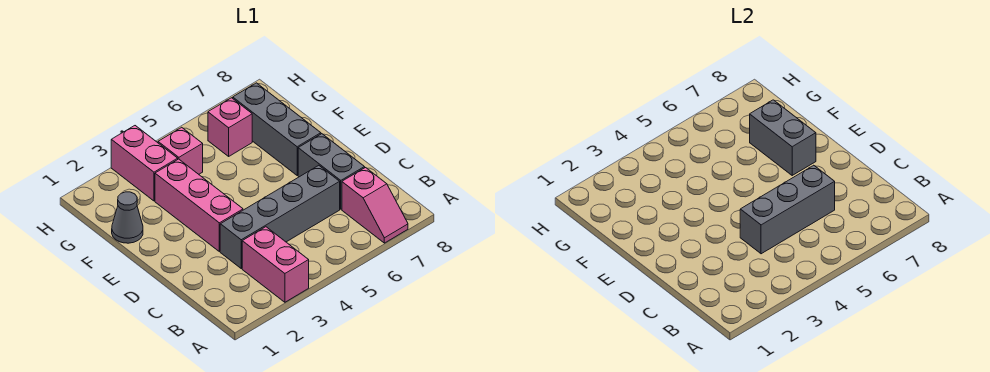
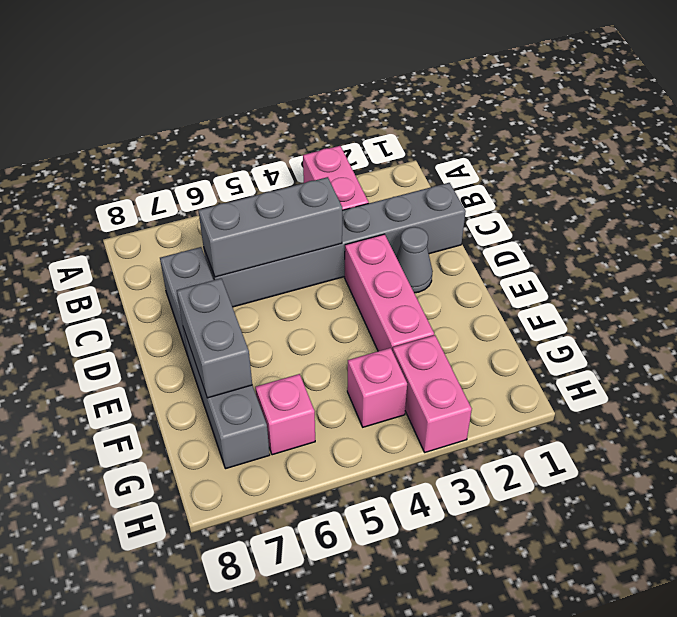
pink 1x2 slope [342,168,408,243] -> none
grey 1x4 brick [220,165,340,268] -> grey 1x6 brick [204,183,466,307]
grey 1x1 cone [112,192,143,243] -> grey 1x1 cone moved to [396,227,433,293]

